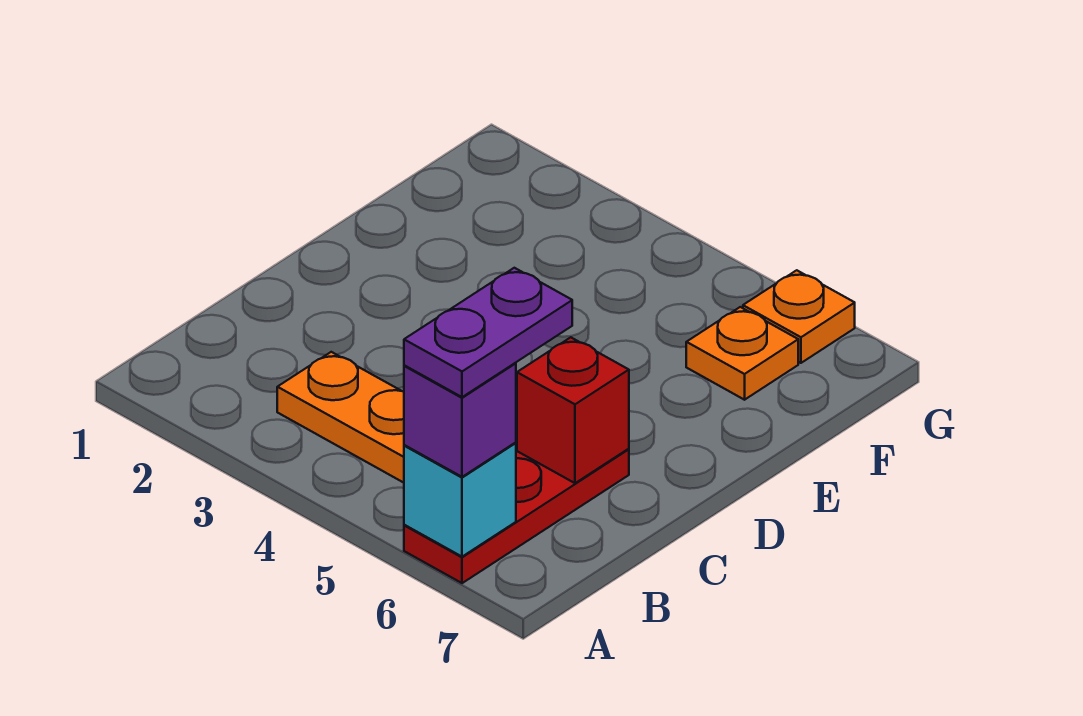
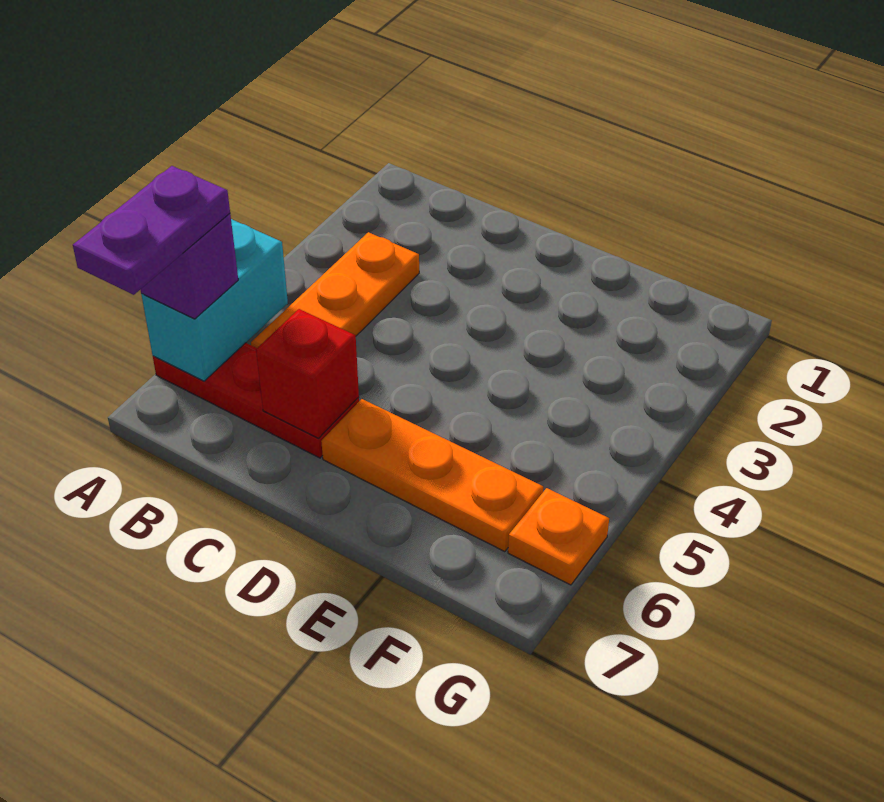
cyan 1x1 brick [404,443,516,557] -> cyan 1x2 brick [141,219,288,381]
purple 1x2 plate [404,268,572,397] -> purple 1x2 plate turned to [73,166,230,295]
orange 1x1 plate [686,307,798,400] -> orange 1x3 plate [321,399,543,552]

